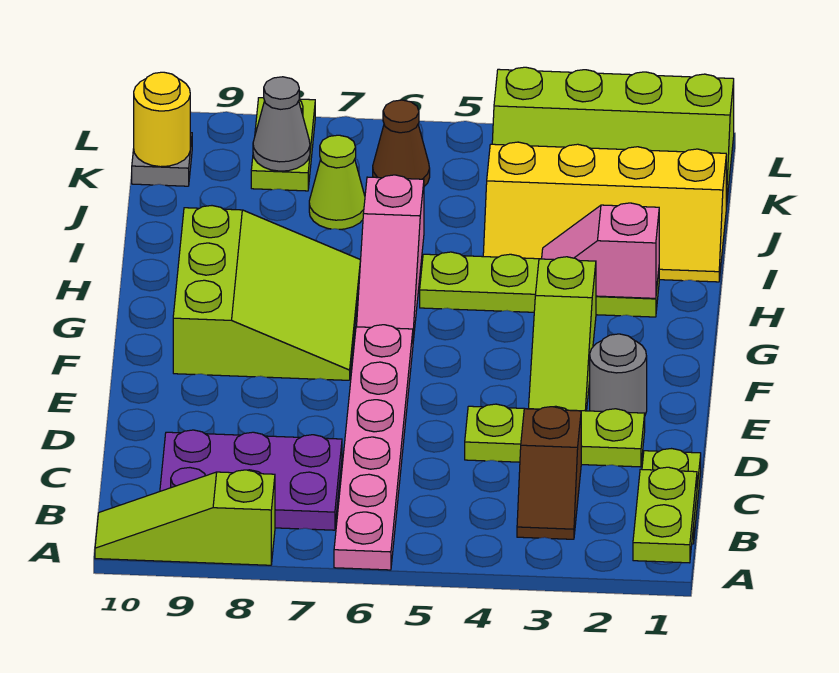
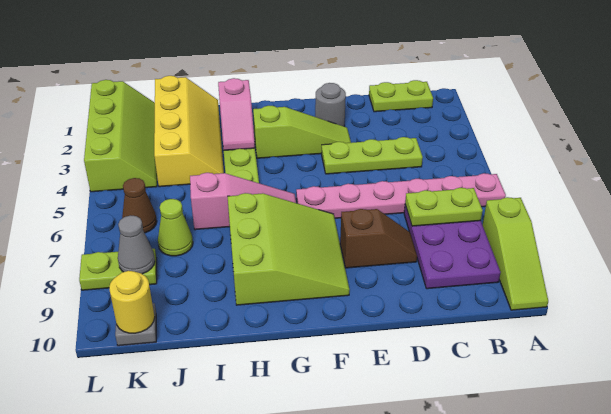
lime 1x2 plate [633,467,697,563] -> lime 1x2 plate moved to [405,188,483,226]
brown 1x2 slope [517,407,581,539] -> brown 1x2 slope moved to [340,209,417,268]
lime 1x3 plate [465,404,645,467] -> lime 1x3 plate turned to [321,137,423,174]
lime 3x3 slope [173,206,360,380] -> lime 3x3 slope turned to [228,193,350,305]

